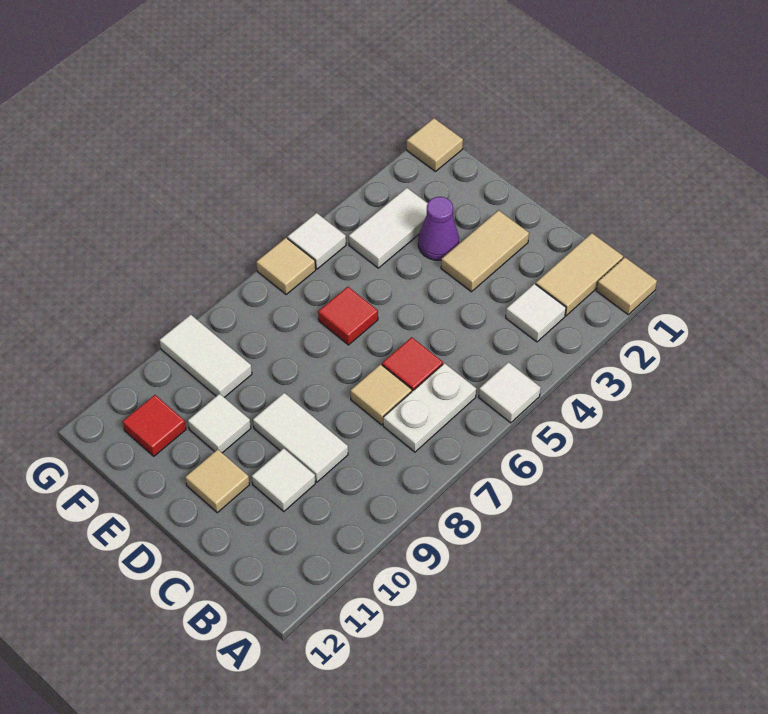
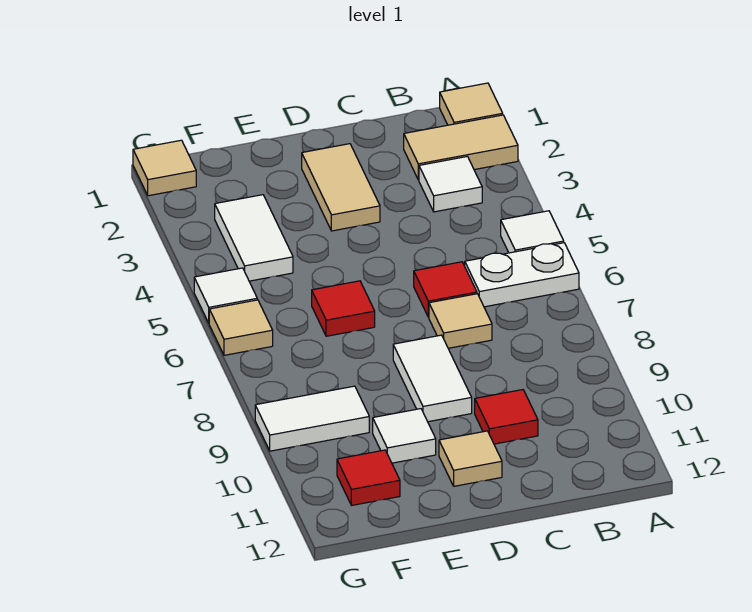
tan 1x2 tile [536,233,623,316] -> tan 1x2 tile turned to [404,115,518,180]
white 1x2 plate [383,363,476,452] -> white 1x2 plate turned to [465,243,579,307]
white 1x2 tile [253,393,348,482] -> white 1x2 tile turned to [393,335,472,422]
white 1x1 tile [252,448,315,511] -> red 1x1 tile [475,390,538,444]
purple 1x1 cone [418,197,459,260] -> none

